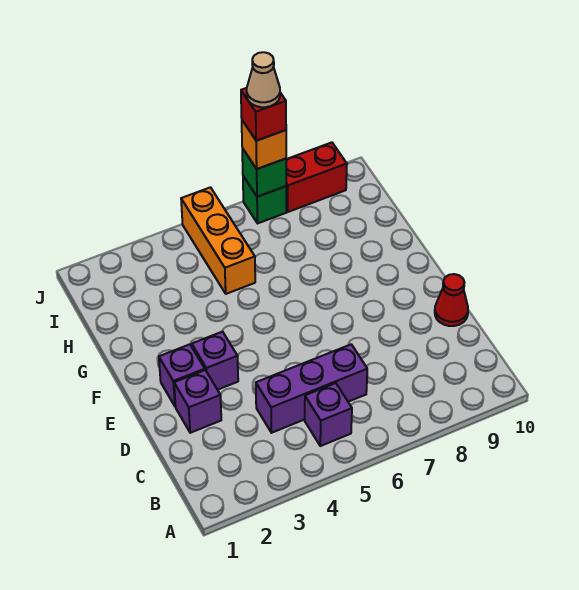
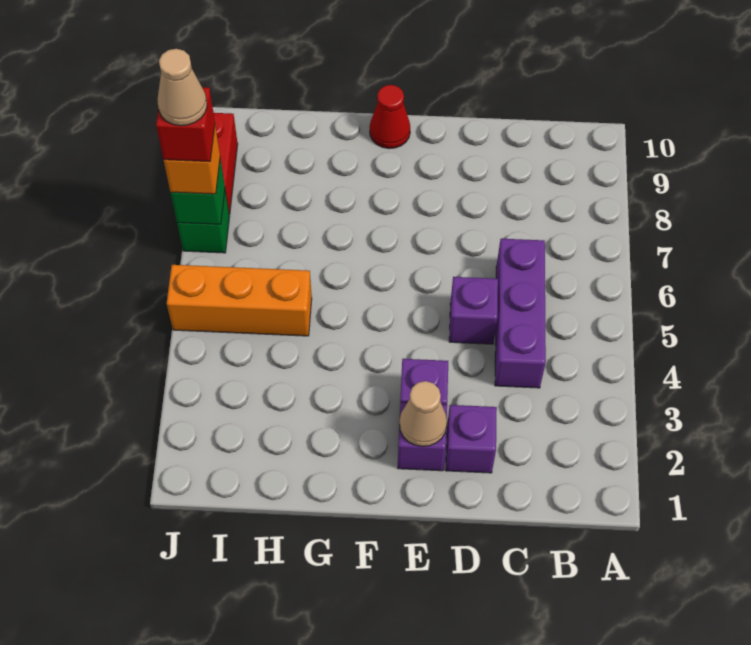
purple 1x1 brick [305,383,352,446] -> purple 1x1 brick moved to [449,277,498,344]
red 1x1 cone [435,274,468,326] -> red 1x1 cone moved to [370,85,410,149]
none -> tan 1x1 cone [399,381,447,447]

